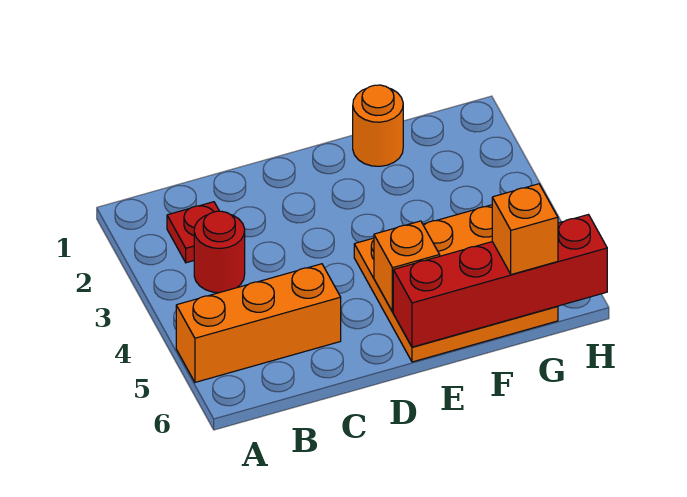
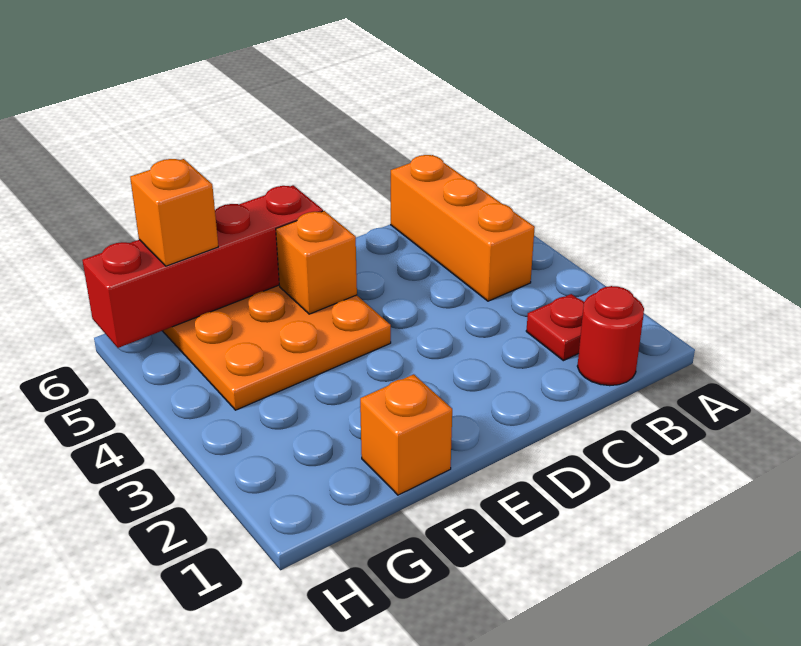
orange 1x3 brick [176,264,341,382] -> orange 1x3 brick turned to [391,155,535,301]
red 1x1 round brick [194,211,245,293] -> red 1x1 round brick moved to [577,286,644,386]
orange 1x1 round brick [353,85,403,166] -> orange 1x1 brick [360,374,452,495]

